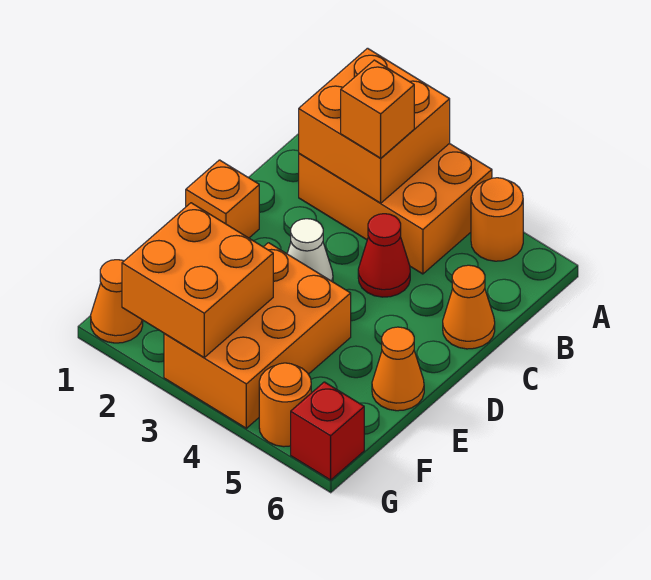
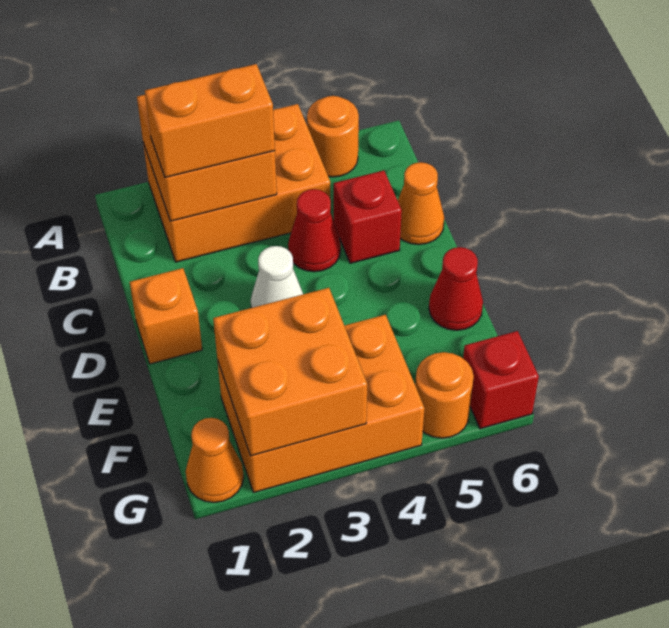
orange 1x1 brick [341,60,414,158] -> orange 1x2 brick [145,64,275,177]
none -> red 1x1 brick [334,171,402,263]
orange 2x3 brick [164,243,351,428] -> orange 2x3 brick turned to [218,315,425,492]
orange 1x1 cone [372,327,424,411] -> red 1x1 cone [429,247,483,330]

